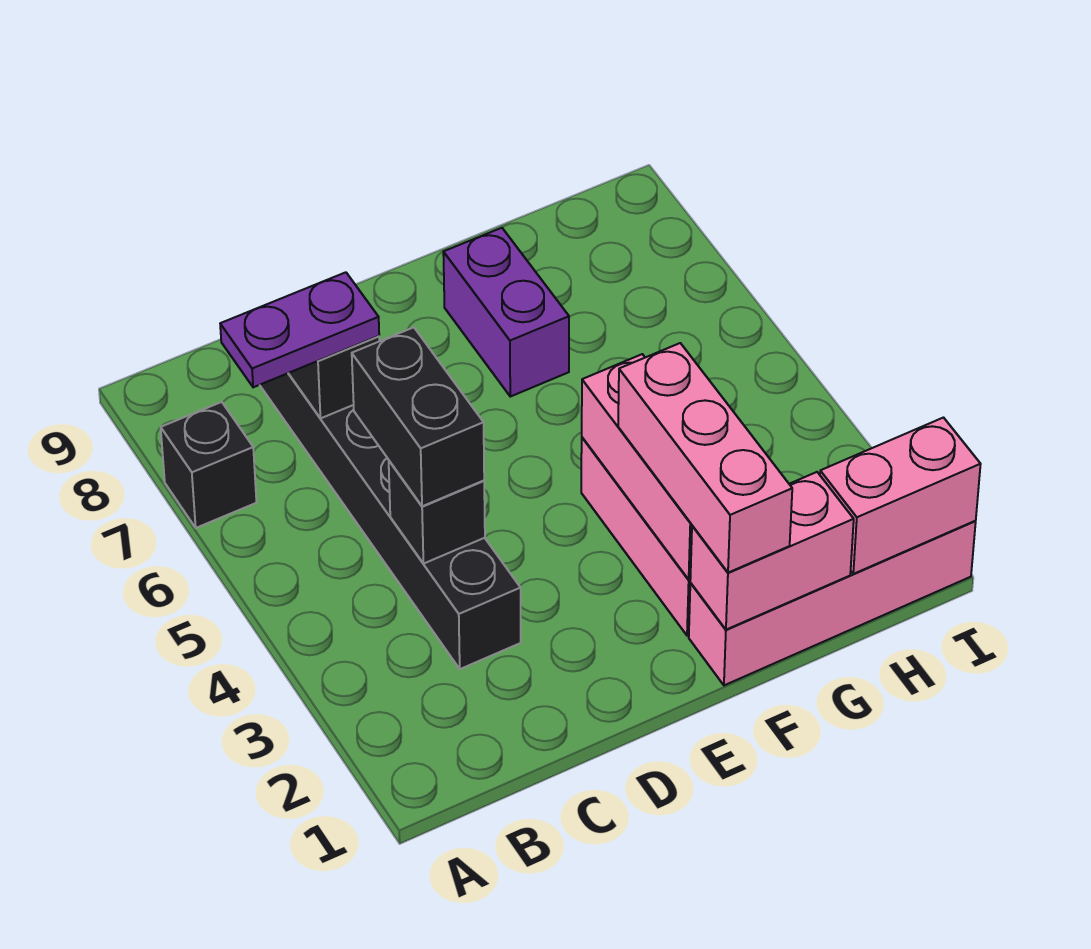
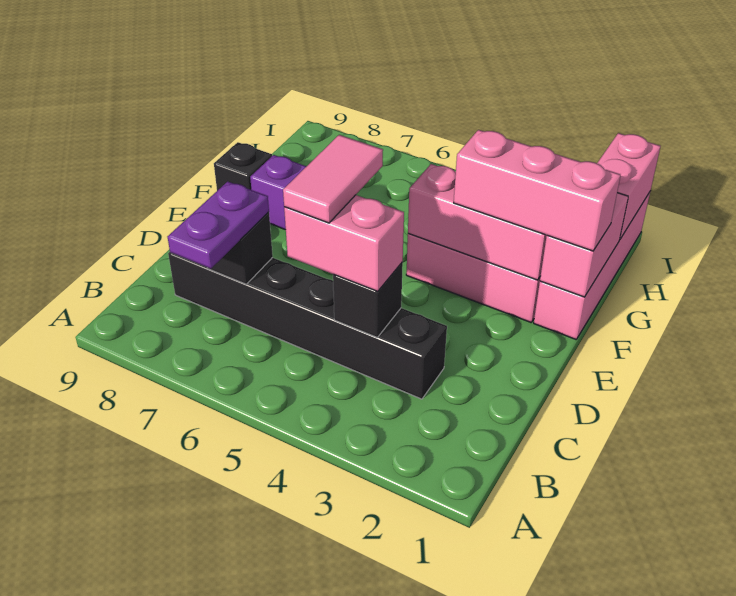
black 1x1 brick [161,402,256,528] -> black 1x1 brick moved to [214,142,272,191]
black 1x2 brick [352,327,484,506] -> pink 1x2 brick [284,195,404,291]
none -> pink 1x2 tile [283,135,383,223]

